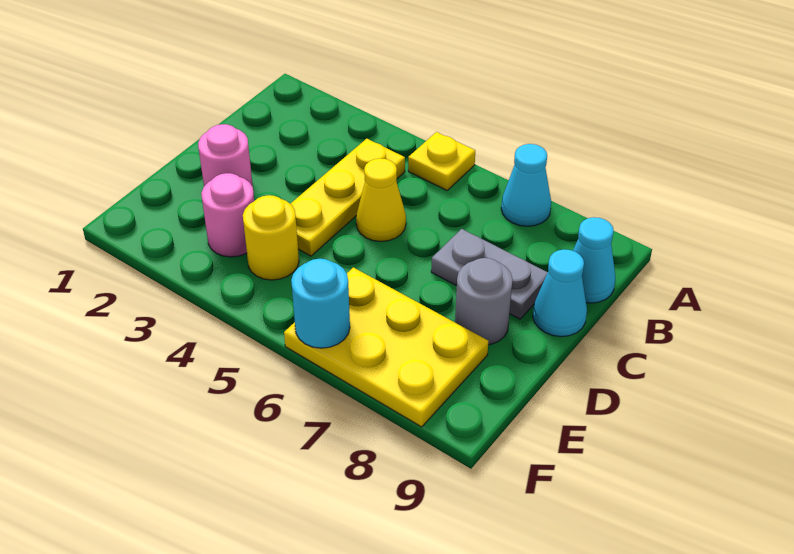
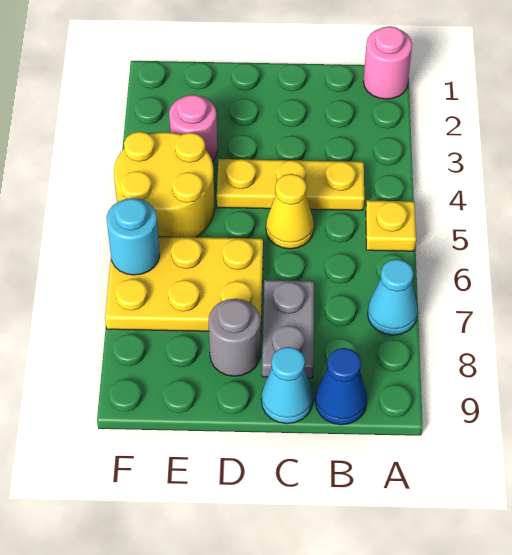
cyan 1x1 cone [573,217,615,303] -> blue 1x1 cone [315,348,367,425]
pink 1x1 round brick [198,124,253,187] -> pink 1x1 round brick moved to [363,26,412,99]
yellow 1x1 round brick [243,195,299,280] -> yellow 2x2 round brick [114,132,215,237]
yellow 2x3 plate [284,267,488,427] -> yellow 2x3 plate turned to [105,236,263,332]

